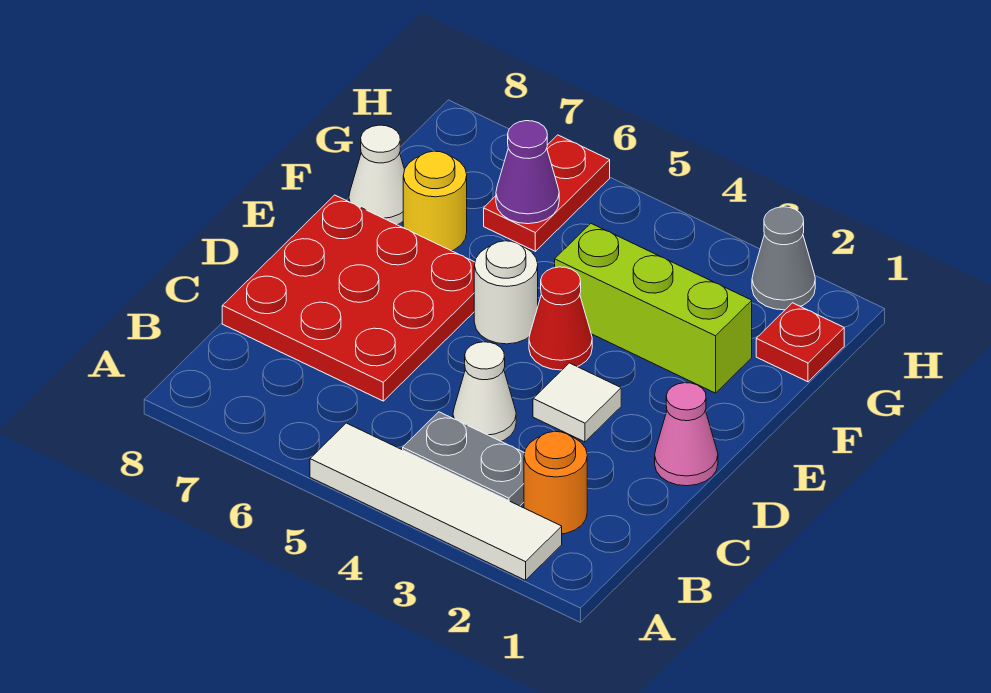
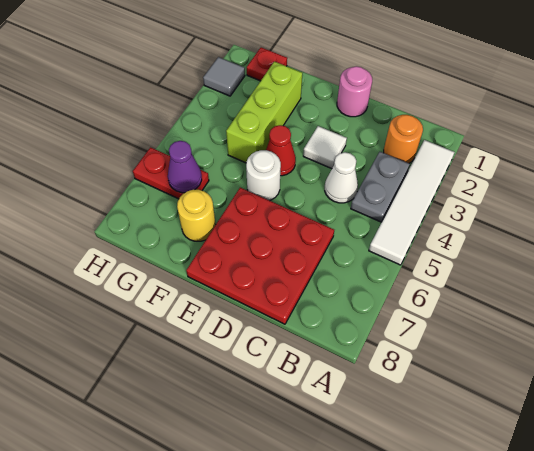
pink 1x1 cone [655,383,718,486] -> pink 1x1 round brick [337,66,372,117]
white 1x1 cone [349,125,405,225] -> none
grey 1x1 cone [752,207,815,310] -> grey 1x1 tile [203,57,245,96]

